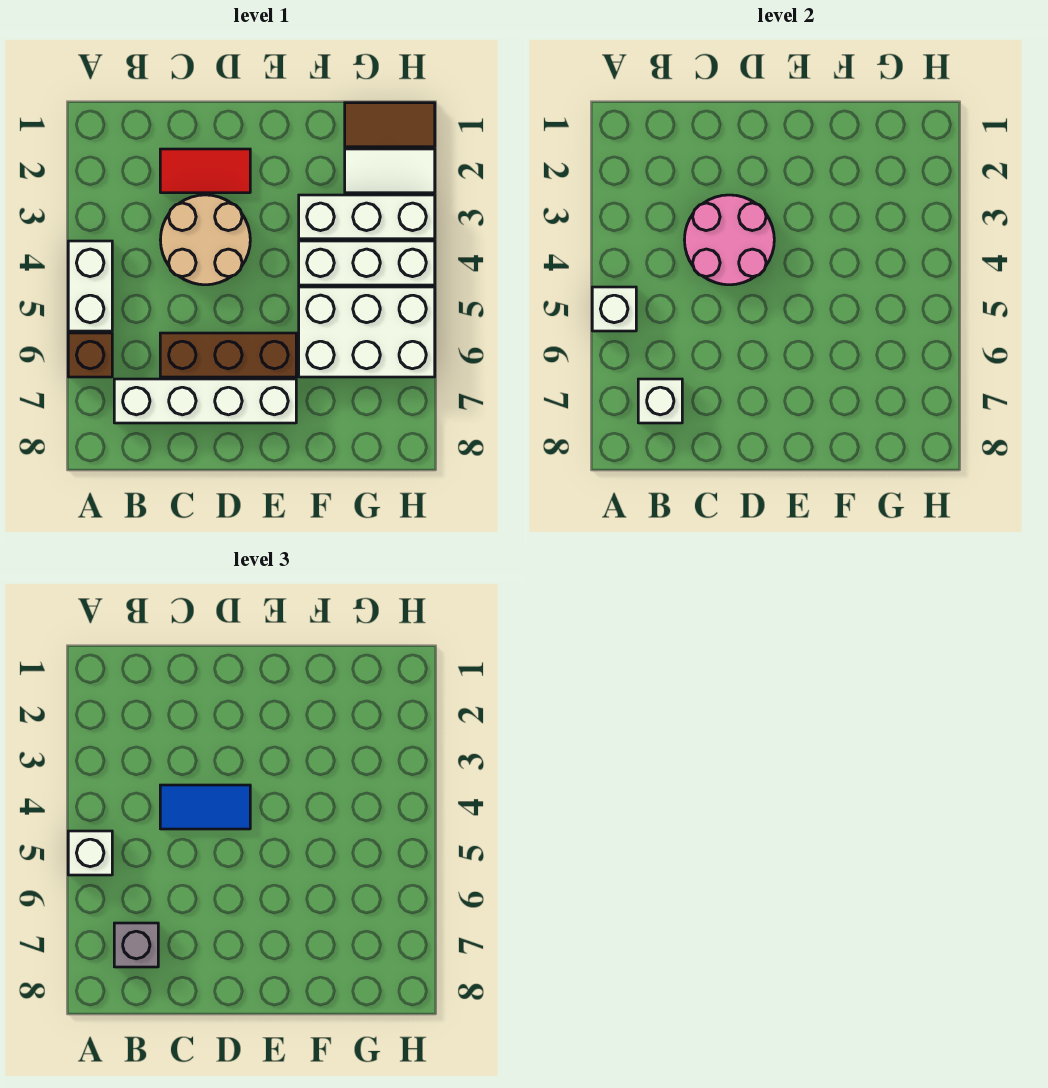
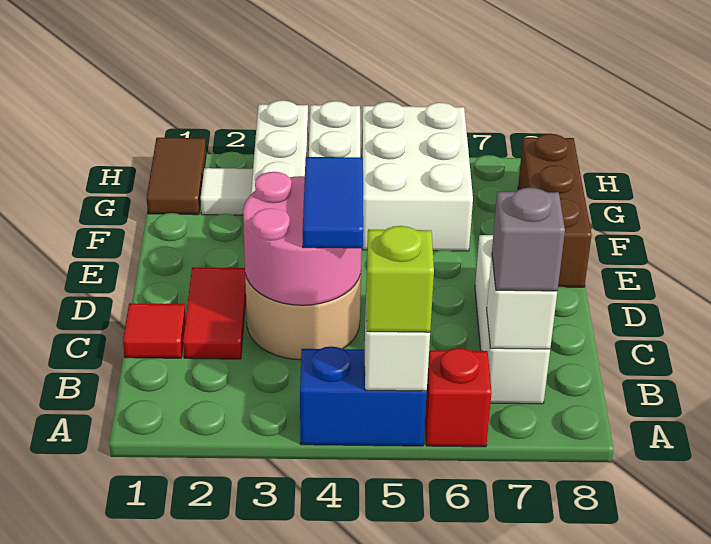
white 1x2 brick [68,241,112,331] -> blue 1x2 brick [300,346,427,446]
white 1x1 brick [68,831,112,875] -> lime 1x1 brick [366,226,434,332]
brown 1x1 brick [68,333,112,377] -> red 1x1 brick [425,348,492,447]
white 1x4 brick [114,379,296,423] -> white 1x3 brick [475,235,550,404]
none -> red 1x1 tile [123,303,186,358]
brown 1x3 brick [160,333,296,377] -> brown 1x3 brick moved to [518,134,592,287]
white 1x2 tile [345,149,435,193] -> white 1x1 tile [201,168,253,215]

